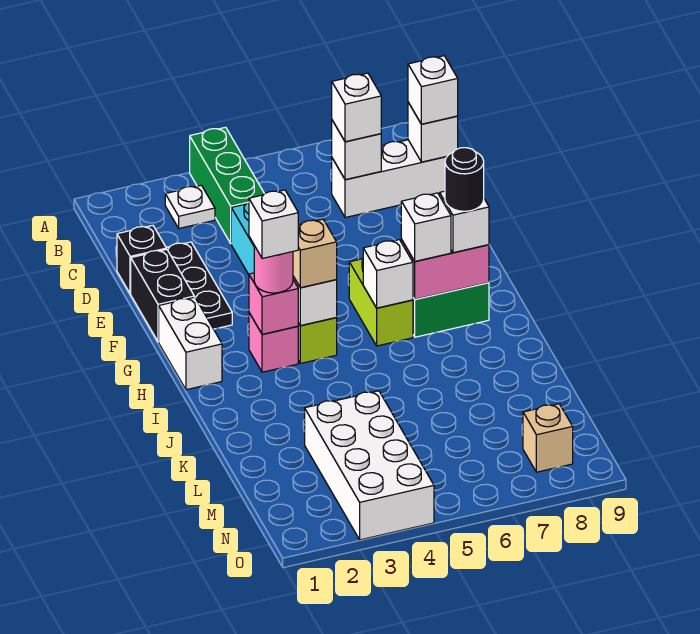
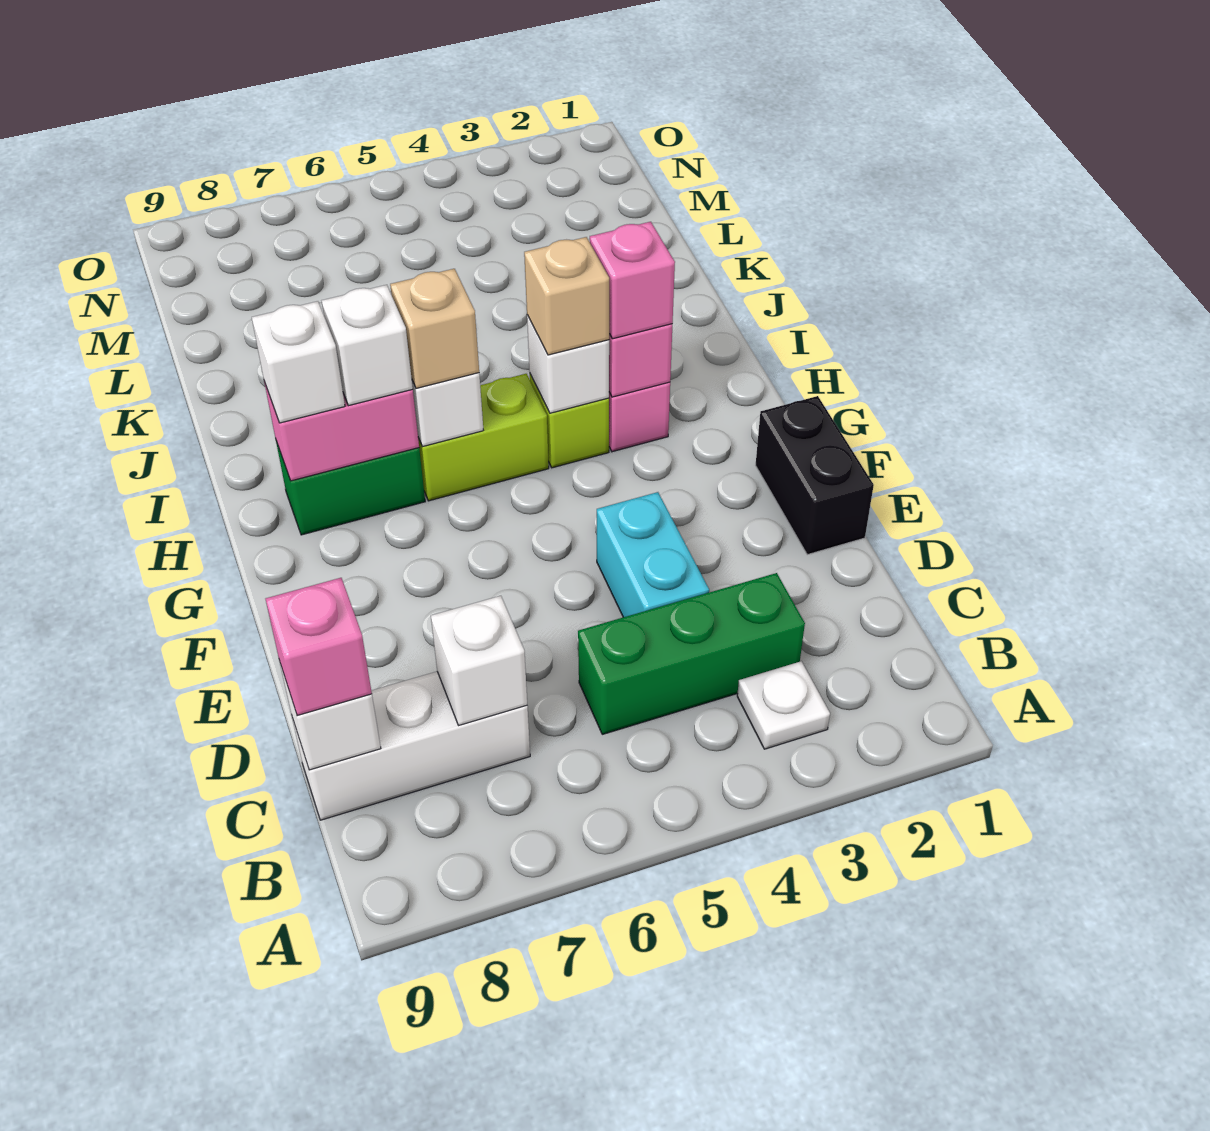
green 1x3 brick [190,127,264,243] -> green 1x3 brick turned to [578,573,805,734]
white 1x1 brick [332,73,381,142] -> none
white 1x1 brick [408,56,458,124] -> pink 1x1 brick [266,578,372,716]
black 1x1 brick [117,226,166,294] -> none
black 1x3 plate [166,242,232,329] -> none
white 1x2 brick [159,297,222,390] -> none
lime 1x2 brick [349,259,413,346] -> lime 1x2 brick turned to [418,374,549,501]
pink 1x1 round brick [254,246,293,293] -> pink 1x1 brick [590,222,675,339]
white 1x1 brick [249,190,298,258] -> none
black 1x1 round brick [445,148,484,211] -> none
white 2x4 brick [305,391,434,540] -> none
tan 1x1 brick [523,404,573,472] -> tan 1x1 brick moved to [390,269,479,388]

